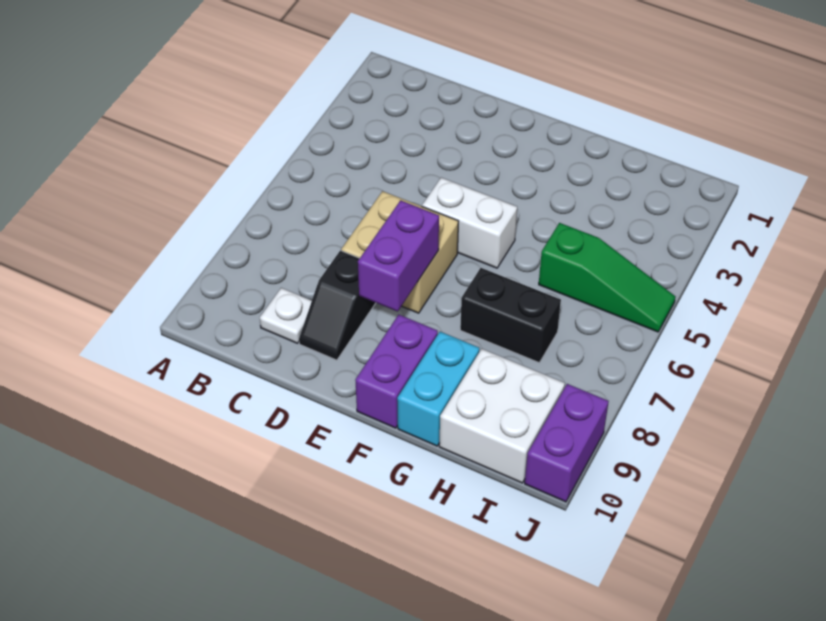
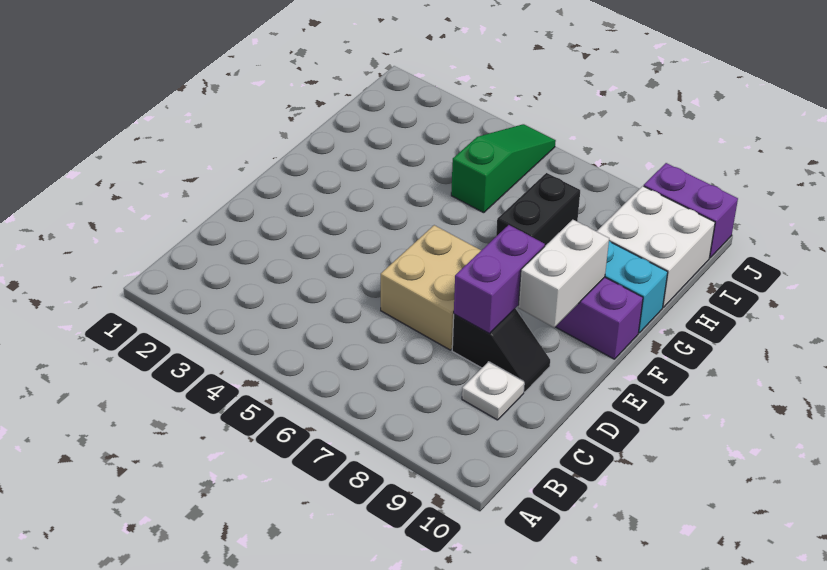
white 1x2 brick [422,178,517,268] -> white 1x2 brick moved to [518,220,609,328]
purple 1x2 brick [358,200,439,311] -> purple 1x2 brick turned to [454,225,545,333]

